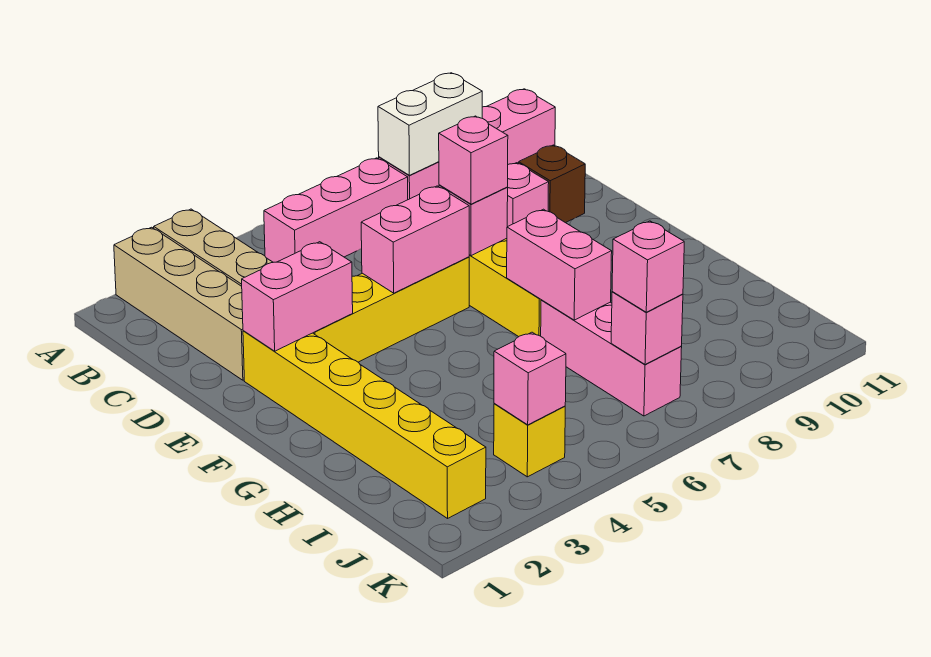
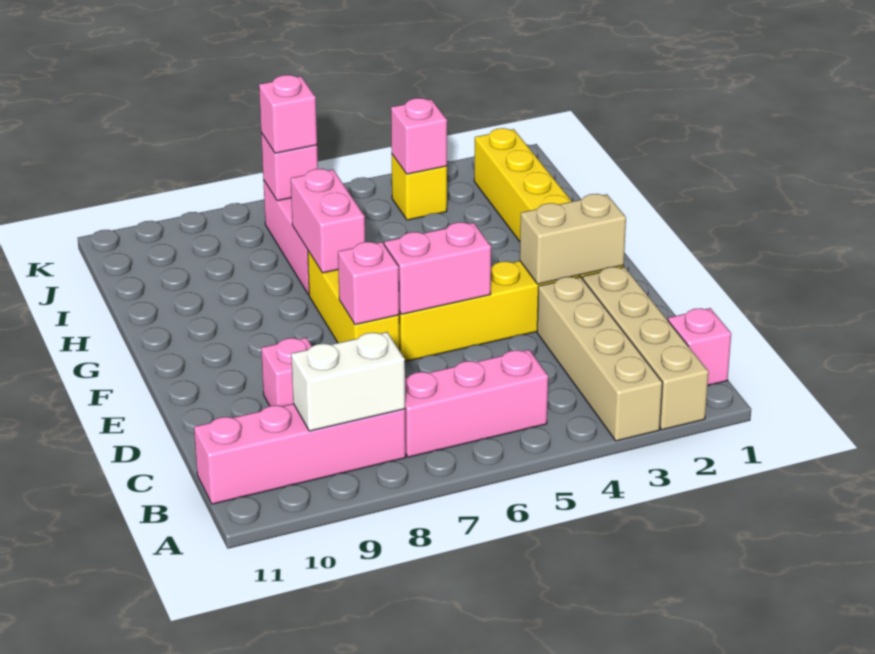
brown 1x1 brick [519,145,585,223] -> none
pink 1x2 brick [242,242,353,351] -> tan 1x2 brick [520,194,626,284]
pink 1x1 brick [439,116,508,204] -> pink 1x1 brick moved to [668,308,731,385]

